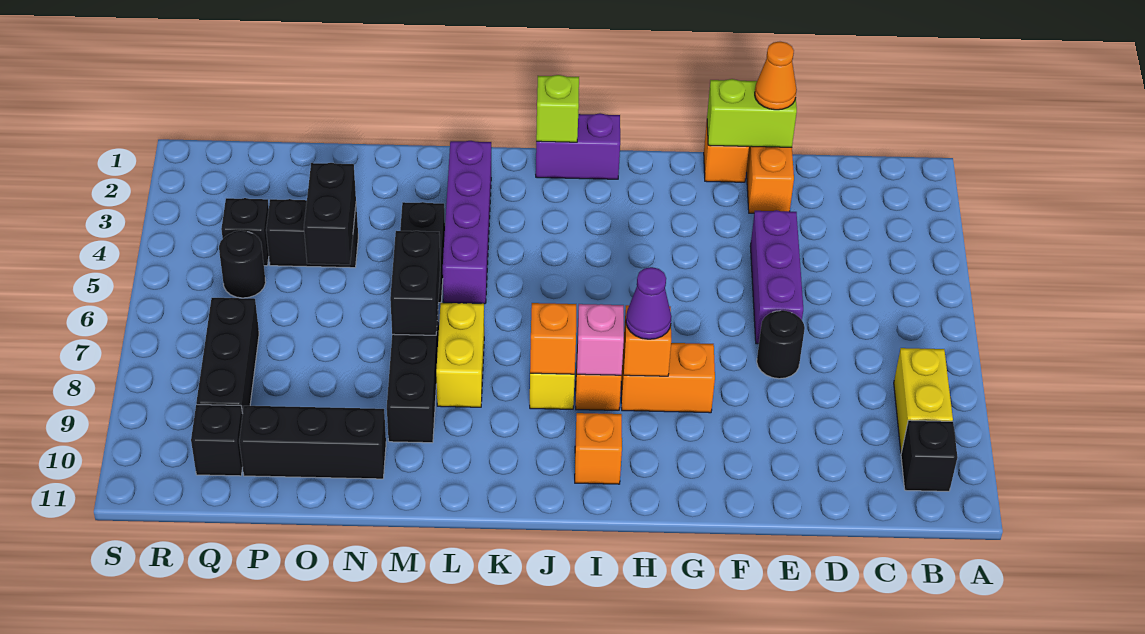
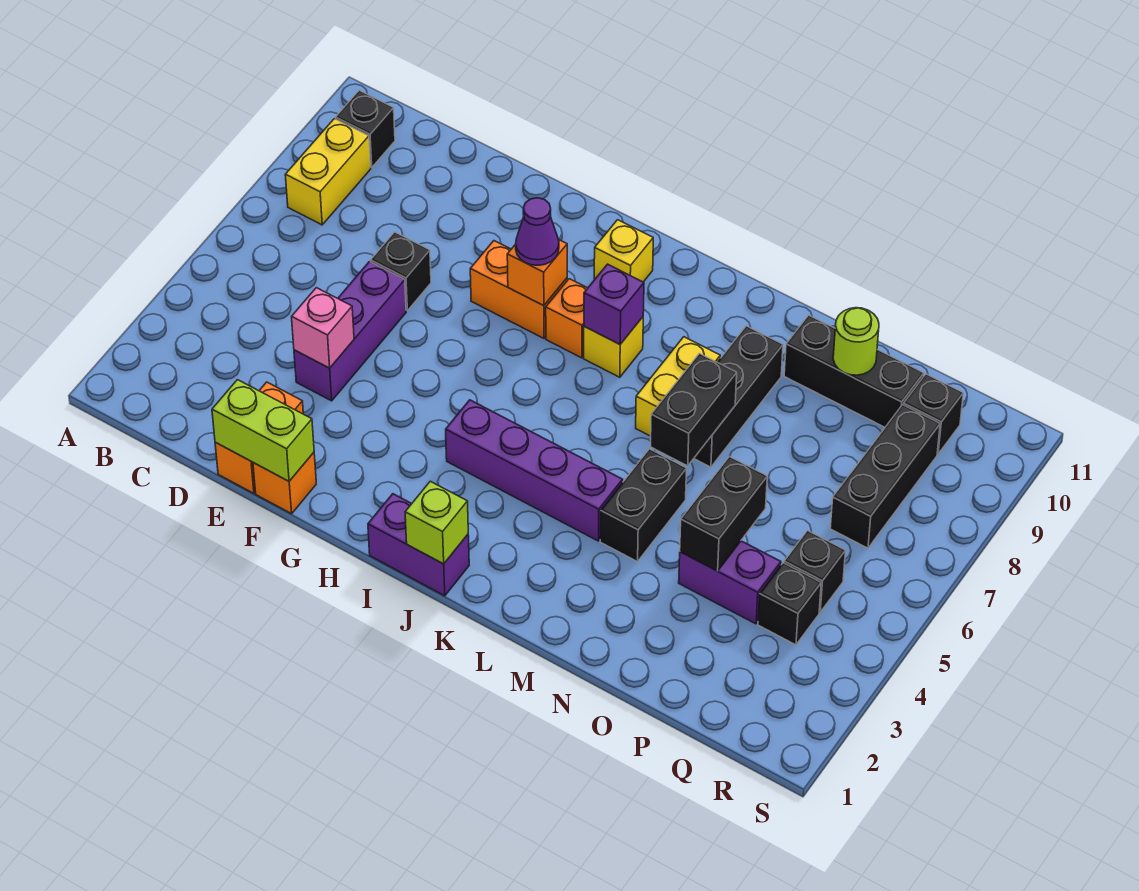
orange 1x1 cone [755,42,797,110] -> none
black 1x1 round brick [757,310,805,379] -> black 1x1 brick [371,232,431,311]
pink 1x1 brick [577,304,624,375] -> pink 1x1 brick moved to [292,288,354,368]
orange 1x1 brick [575,413,622,484] -> yellow 1x1 brick [594,220,653,282]
orange 1x1 brick [530,303,576,374] -> purple 1x1 brick [584,264,644,344]
purple 1x4 brick [443,141,491,304] -> purple 1x4 brick turned to [446,400,623,541]
black 1x2 brick [266,199,358,268] -> purple 1x2 brick [679,541,781,624]
none -> lime 1x1 round brick [833,308,879,375]
black 1x1 round brick [219,230,266,298] -> black 1x1 brick [784,531,846,612]

